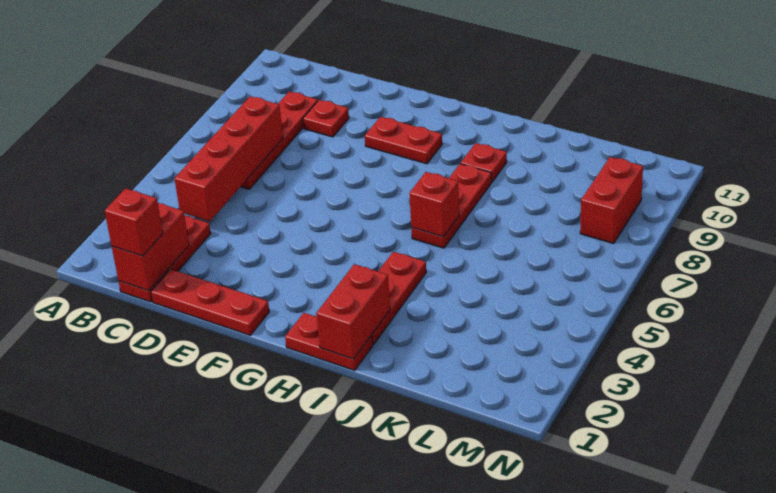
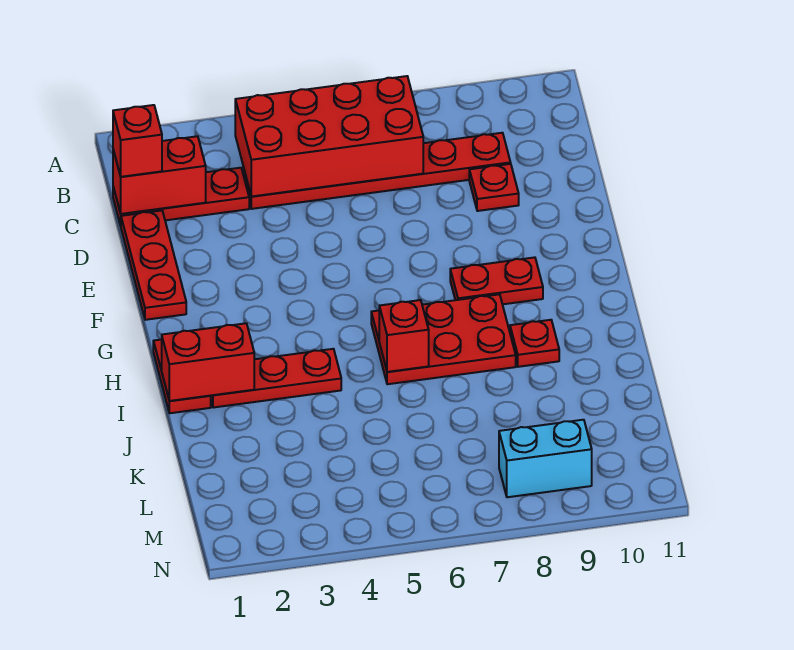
red 1x4 brick [175,96,283,221] -> red 2x4 brick [235,76,423,197]
red 1x4 plate [241,92,318,189] -> red 1x6 plate [244,133,511,209]
red 1x2 plate [365,117,442,164] -> red 1x2 plate turned to [450,257,543,304]
red 1x3 plate [411,164,491,248] -> red 2x3 plate [371,294,516,384]
red 1x2 brick [580,157,643,243] -> cyan 1x2 brick [499,420,592,497]

